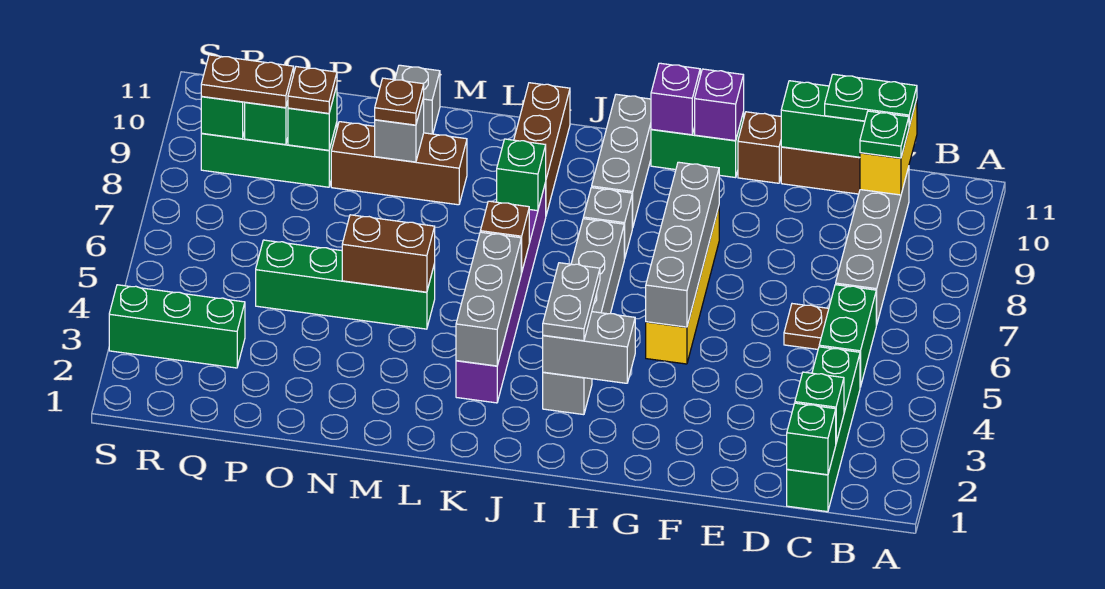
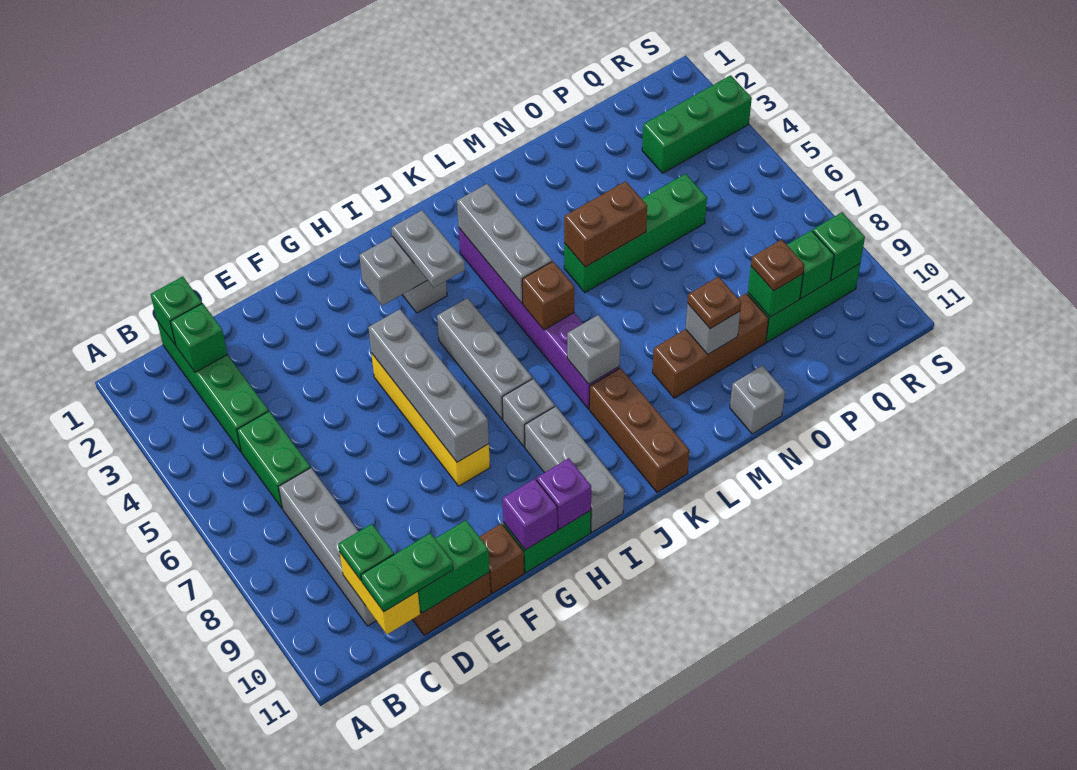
brown 1x1 plate [784,304,829,349] -> none
green 1x1 brick [497,139,546,211] -> grey 1x1 brick [567,315,620,384]
brown 1x2 plate [201,55,294,108] -> none

